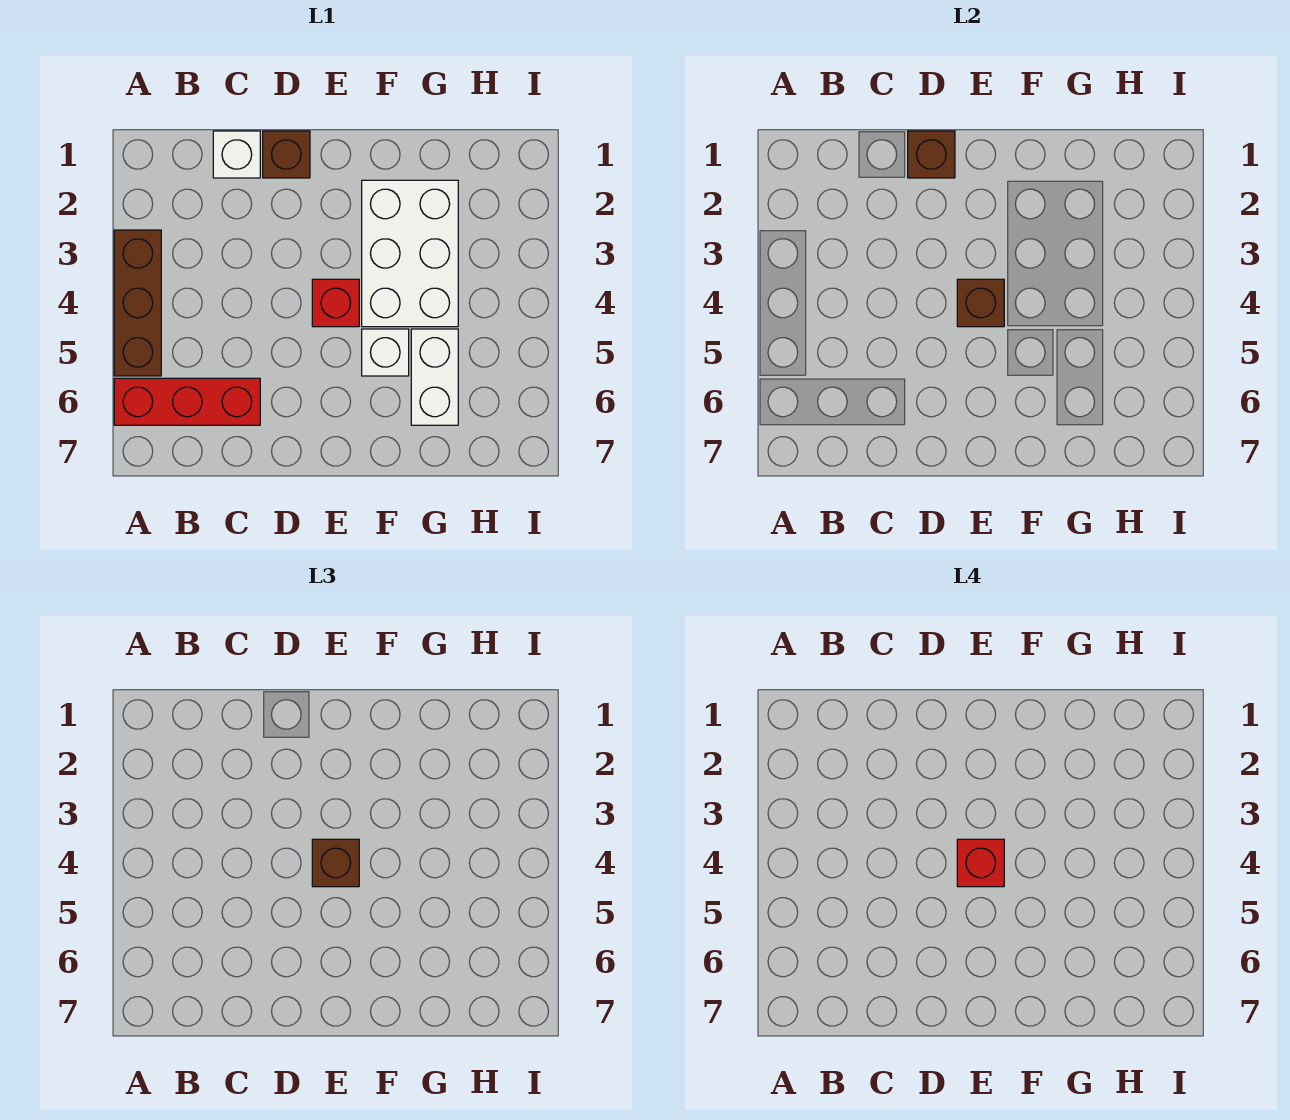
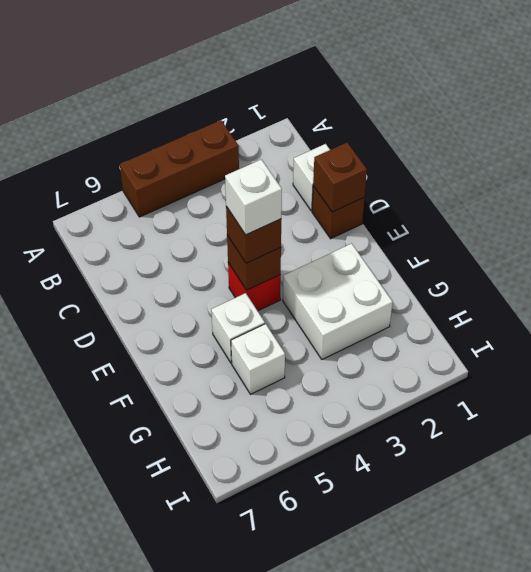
red 1x3 brick [114,378,260,425] -> none
red 1x1 brick [957,839,1004,887] -> white 1x1 brick [225,159,282,235]
white 2x3 brick [362,180,458,327] -> white 2x2 brick [283,244,393,359]
white 1x2 brick [411,329,458,425] -> white 1x1 brick [231,324,285,394]

